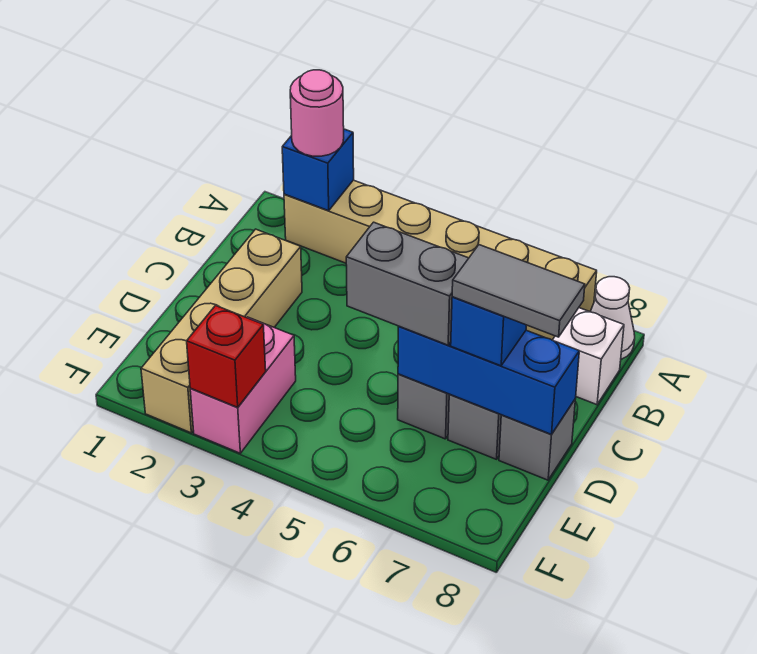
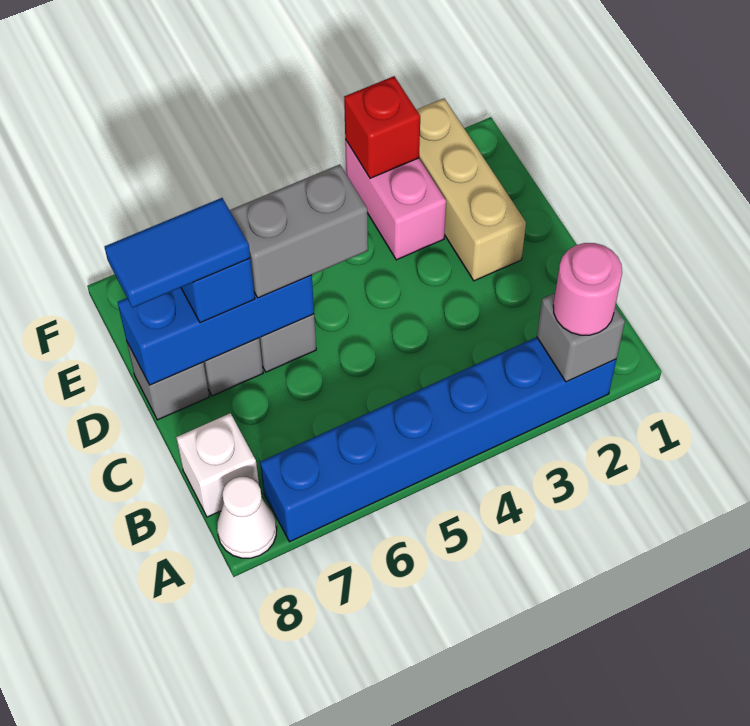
tan 1x6 brick [284,180,597,340] -> blue 1x6 brick [260,337,617,542]
blue 1x1 brick [282,129,354,211] -> grey 1x1 brick [537,293,625,382]
tan 1x4 brick [141,229,302,433] -> tan 1x3 brick [417,98,526,281]
grey 1x2 tile [452,245,585,337] -> blue 1x2 tile [105,198,250,308]

